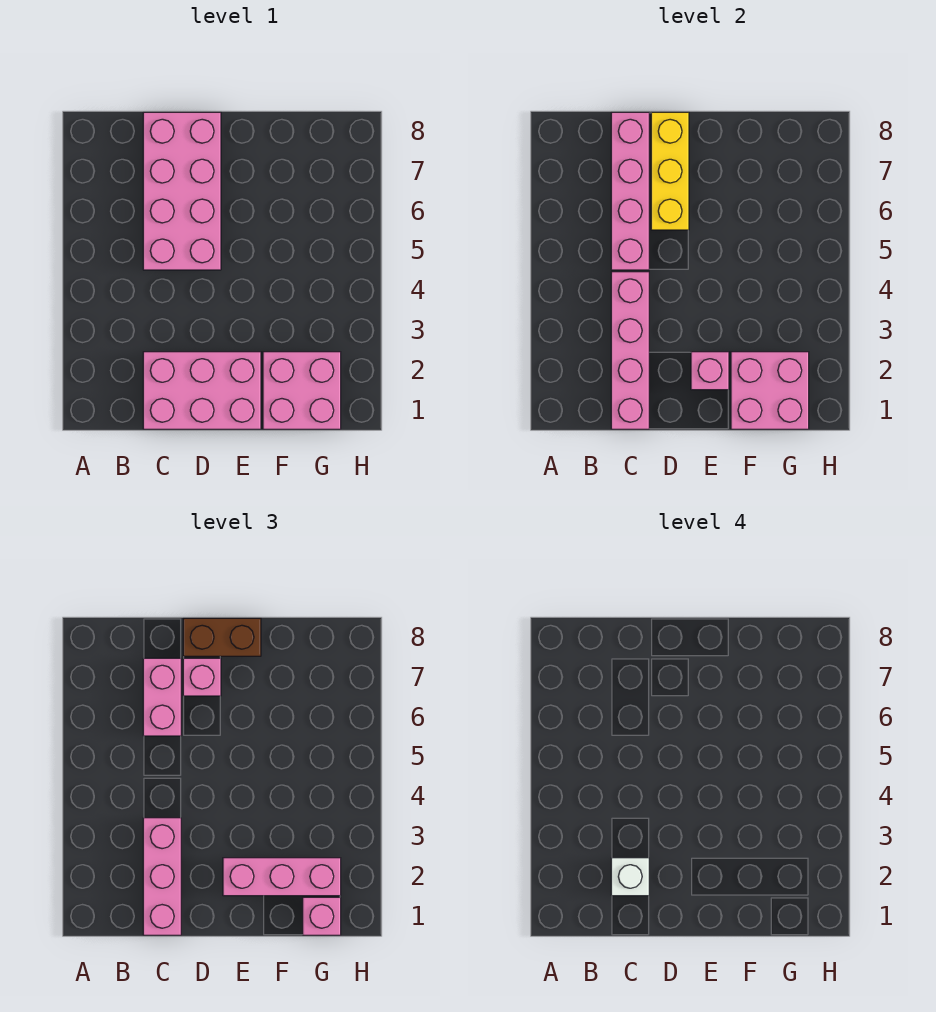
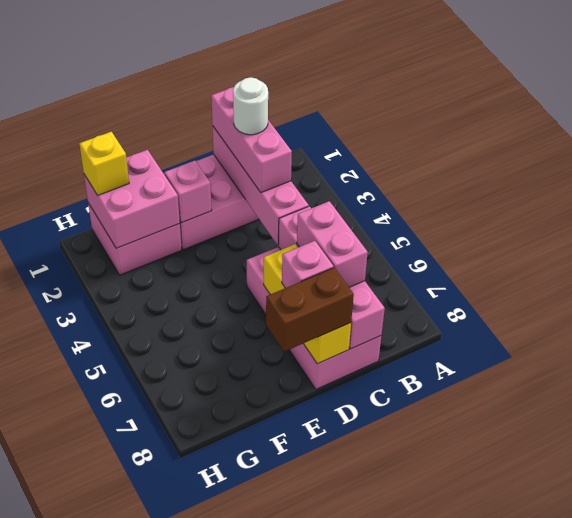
white 1x1 brick [611,858,649,896] -> white 1x1 round brick [233,77,268,135]
pink 1x3 brick [223,858,341,896] -> none
pink 1x1 brick [303,897,341,935] -> yellow 1x1 brick [79,132,129,195]

